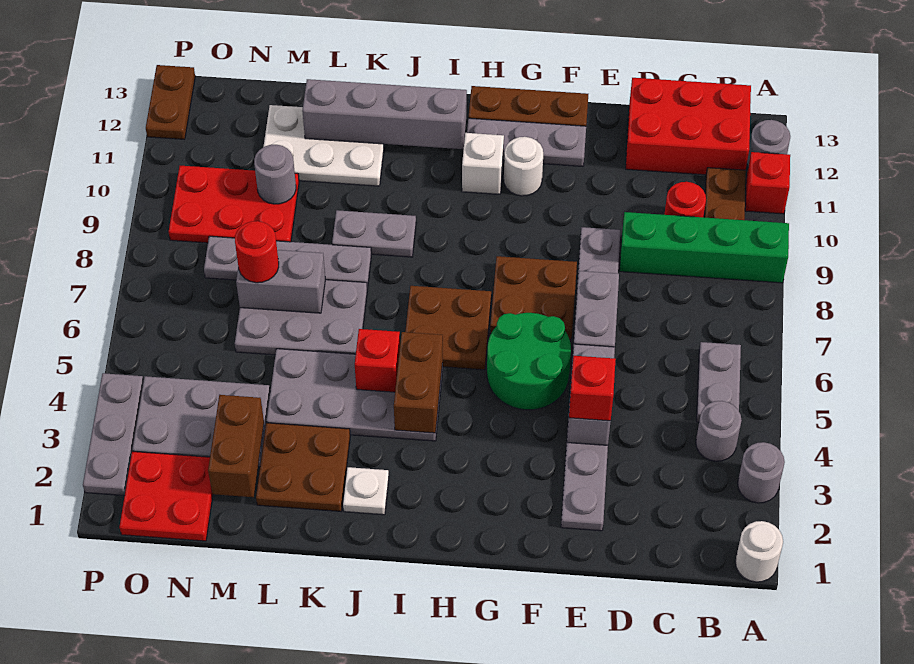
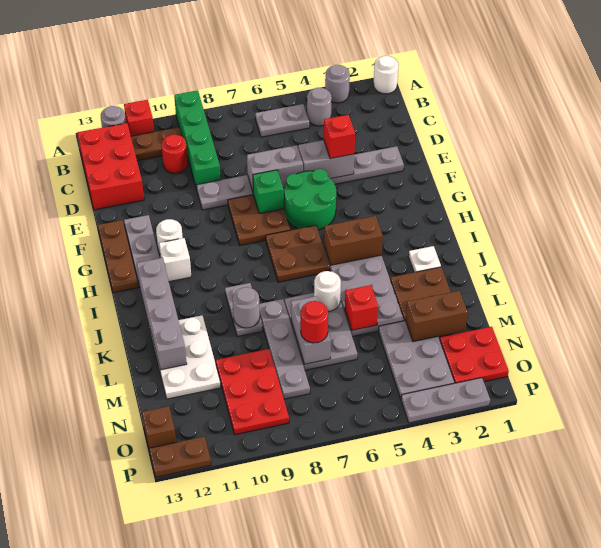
none -> green 1x1 brick [253,170,284,213]
red 1x1 brick [355,329,400,392] -> red 1x1 brick moved to [345,285,378,330]
none -> white 1x1 round brick [314,271,341,311]
grey 1x1 round brick [254,145,296,204] -> grey 1x1 round brick moved to [233,287,260,328]
none -> brown 1x1 brick [142,406,176,452]

